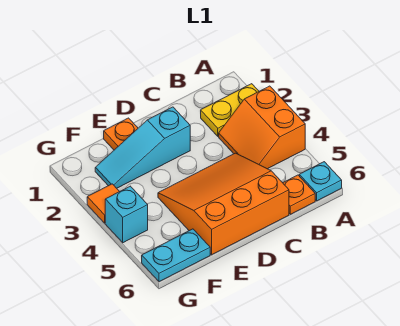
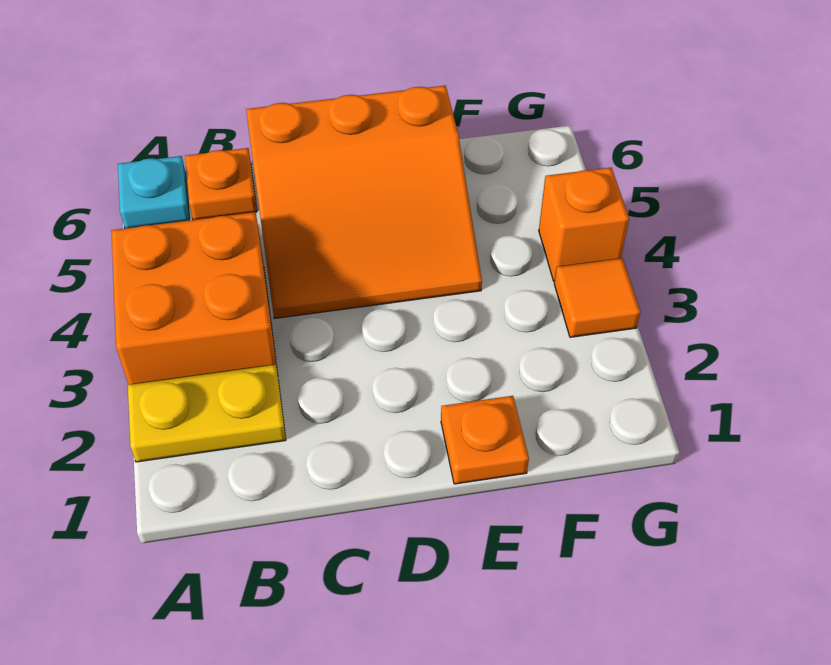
orange 2x2 slope [219,86,305,169] -> orange 2x2 brick [111,212,277,385]
cyan 1x3 slope [95,107,190,188] -> none
cyan 1x2 plate [142,229,210,282] -> none
cyan 1x1 brick [105,186,148,243] -> orange 1x1 brick [539,168,629,281]

